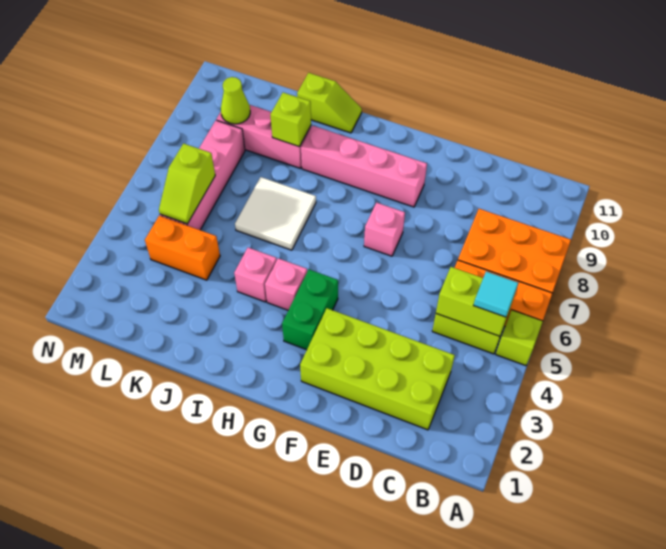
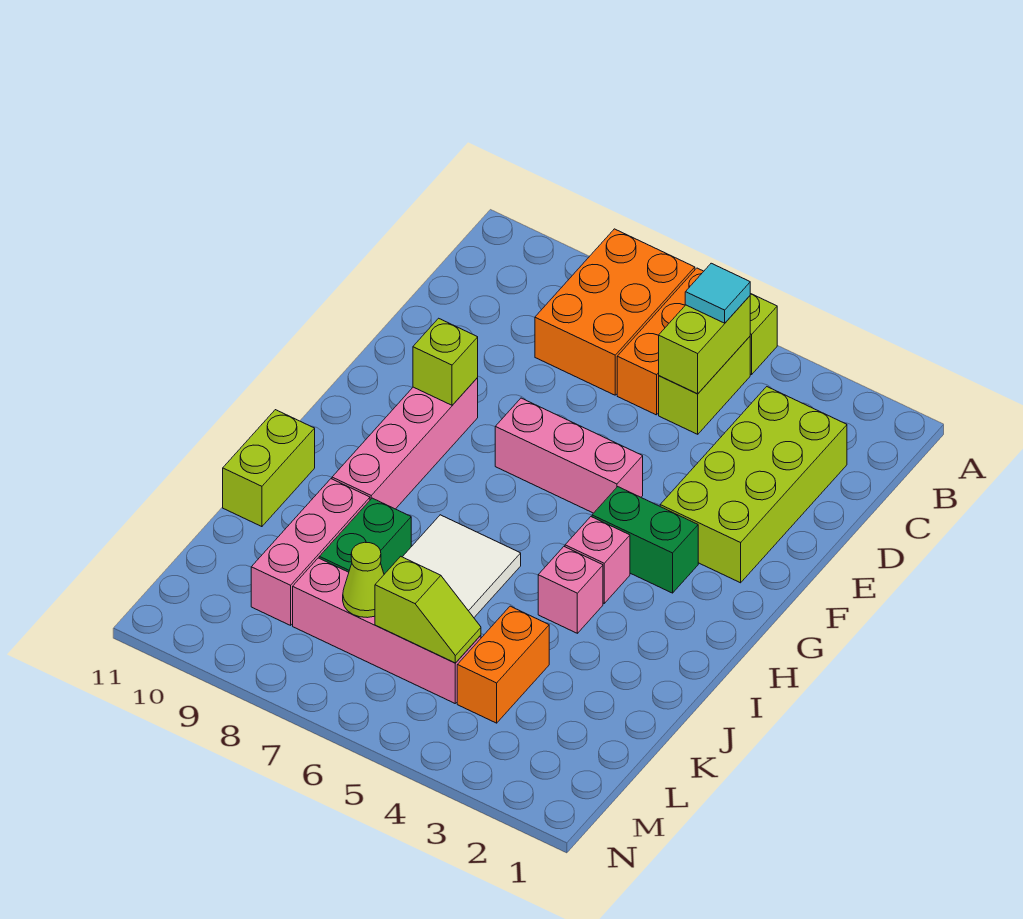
pink 1x1 brick [364,203,405,256] -> pink 1x3 brick [495,398,643,513]
lime 1x2 slope [297,73,362,133] -> lime 1x2 brick [223,410,315,527]
none -> green 1x2 brick [319,498,411,574]
lime 1x1 brick [270,92,311,147] -> lime 1x1 brick moved to [413,318,478,405]
lime 1x1 cone [221,77,250,124] -> lime 1x1 cone moved to [343,542,384,618]

